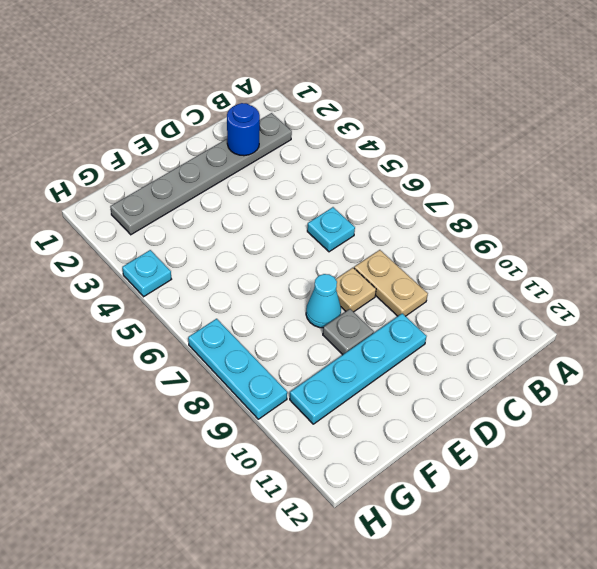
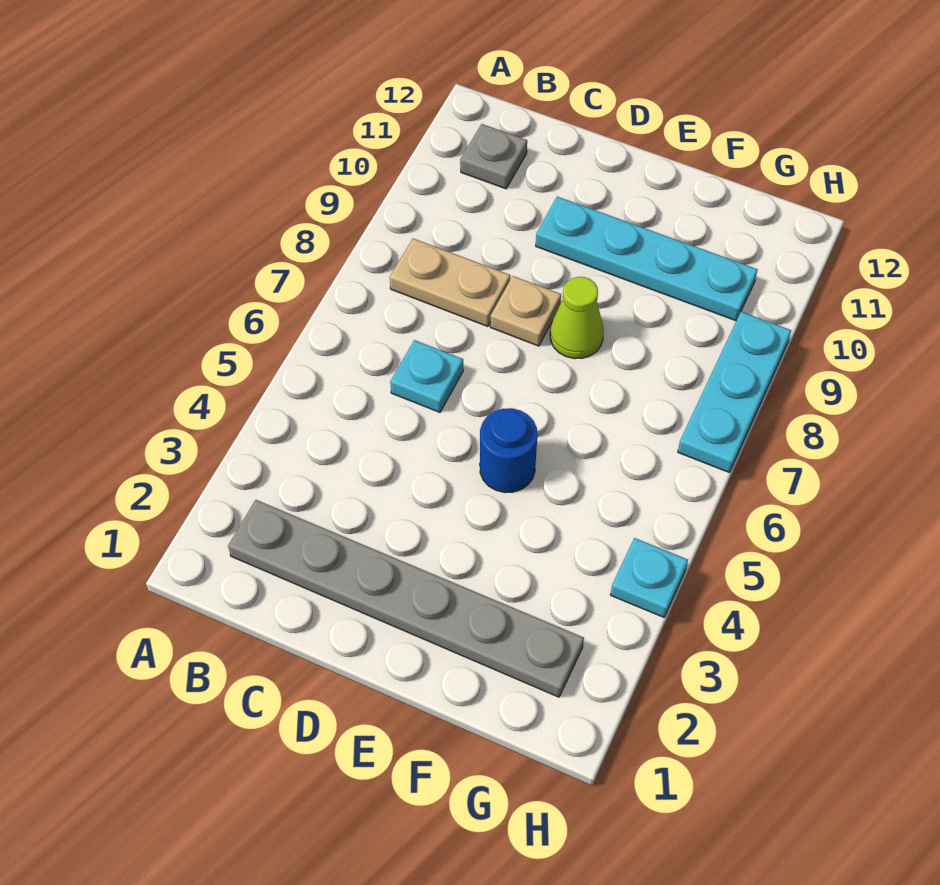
blue 1x1 round brick [227,103,260,156] -> blue 1x1 round brick moved to [480,408,537,493]
tan 1x2 plate [354,250,428,316] -> tan 1x2 plate turned to [390,239,510,327]
cyan 1x1 cone [306,274,341,328] -> lime 1x1 cone [550,277,604,359]
grey 1x1 plate [323,309,374,355] -> grey 1x1 plate moved to [460,124,527,189]

